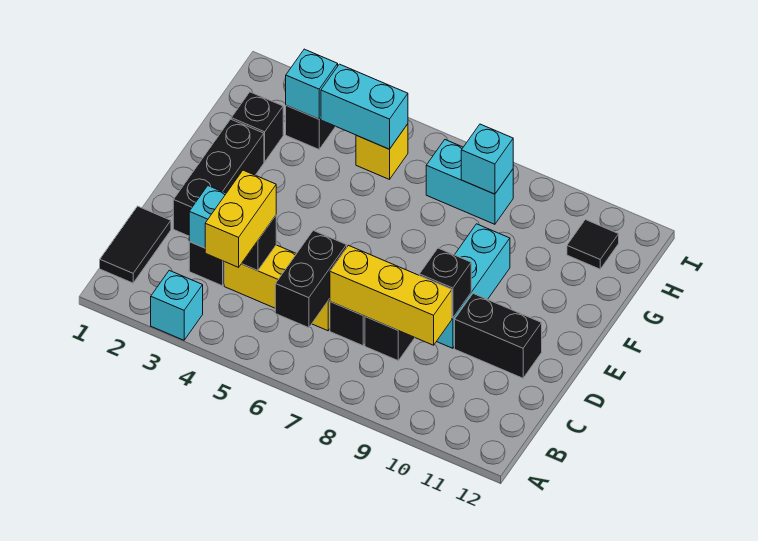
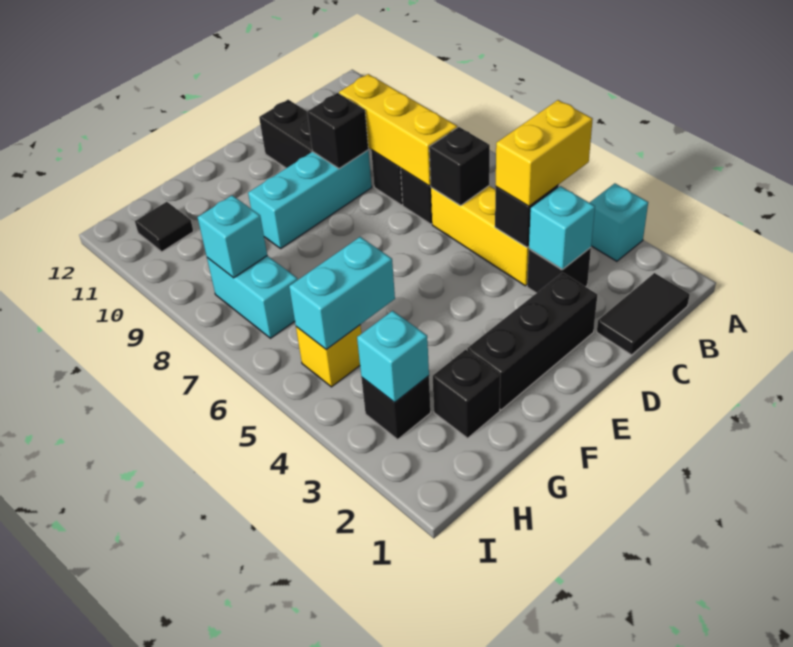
black 1x2 brick [275,231,347,328] -> black 1x1 brick [429,127,490,205]
cyan 1x2 brick [321,64,408,149] -> cyan 1x2 brick turned to [289,237,395,350]

